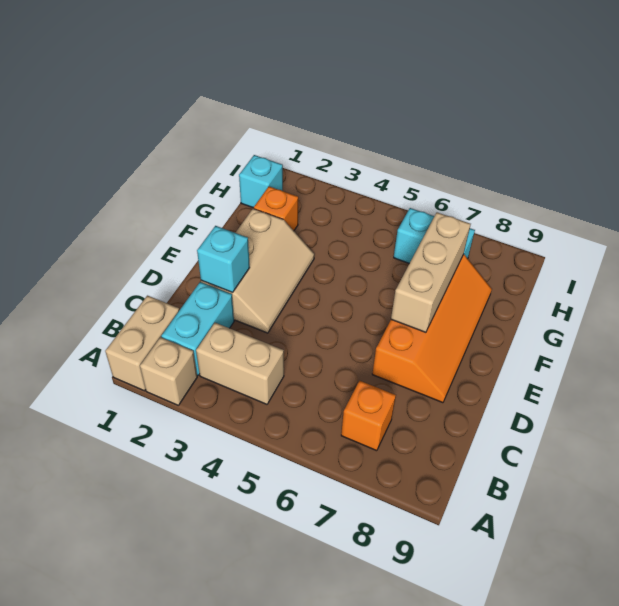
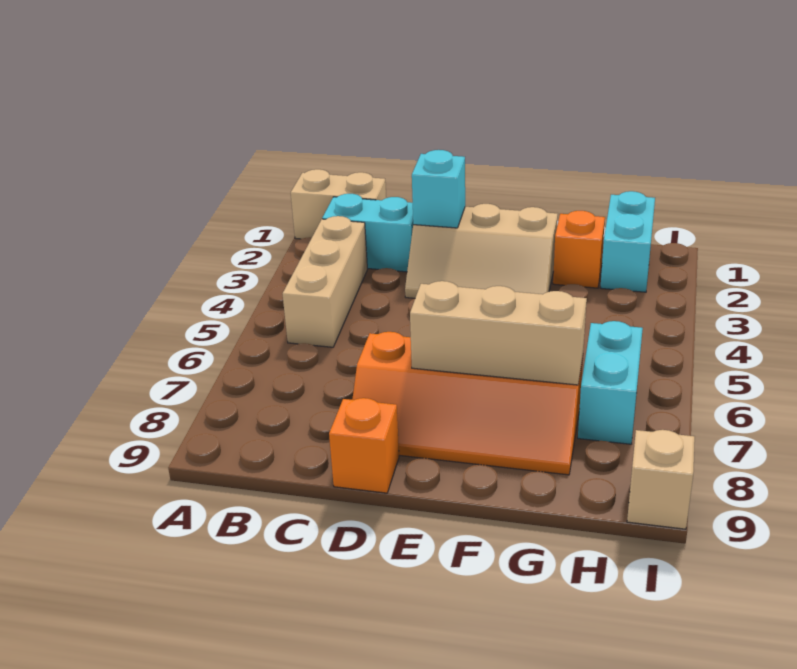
tan 1x1 brick [140,337,197,405] -> tan 1x1 brick moved to [627,430,695,529]
tan 1x2 brick [196,323,284,404] -> tan 1x3 brick [283,216,367,347]
orange 1x1 brick [341,381,396,451] -> orange 1x1 brick moved to [329,398,399,493]
cyan 1x1 brick [239,155,283,208] -> cyan 1x2 brick [600,191,655,292]

